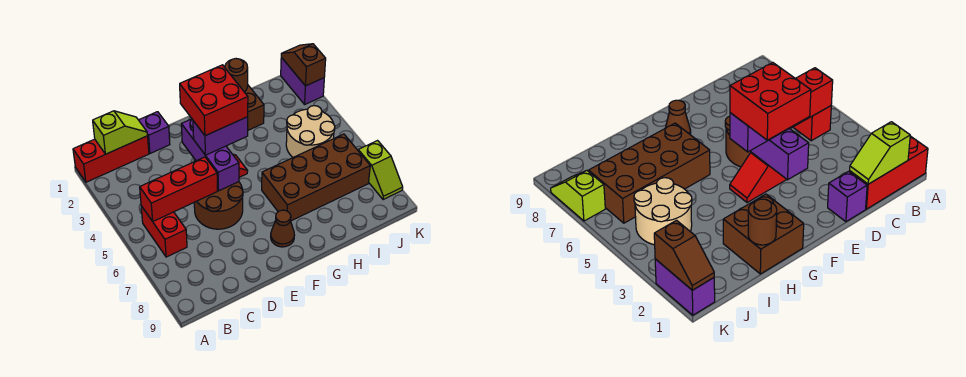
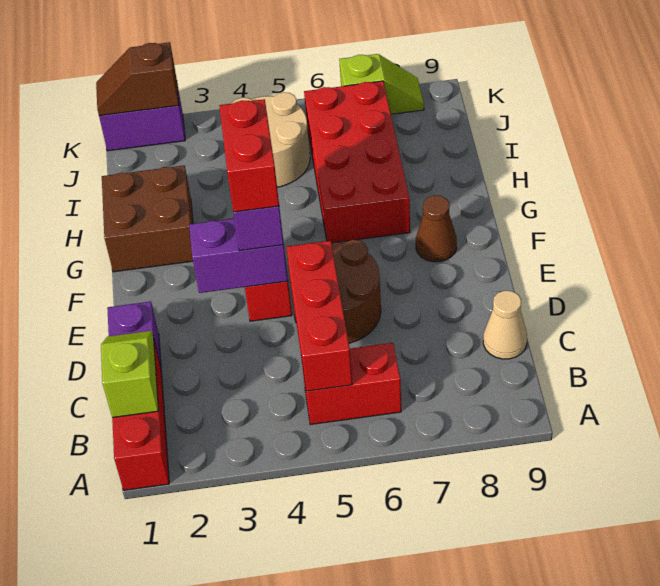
none -> tan 1x1 cone [483,291,527,359]
purple 1x3 brick [181,119,239,191] -> purple 1x2 brick [189,218,288,293]
red 2x2 brick [180,65,248,136] -> red 1x2 brick [219,99,279,212]
brown 2x4 brick [262,134,370,221] -> red 2x4 brick [304,81,410,243]
brown 1x1 round brick [225,59,248,92] -> none

